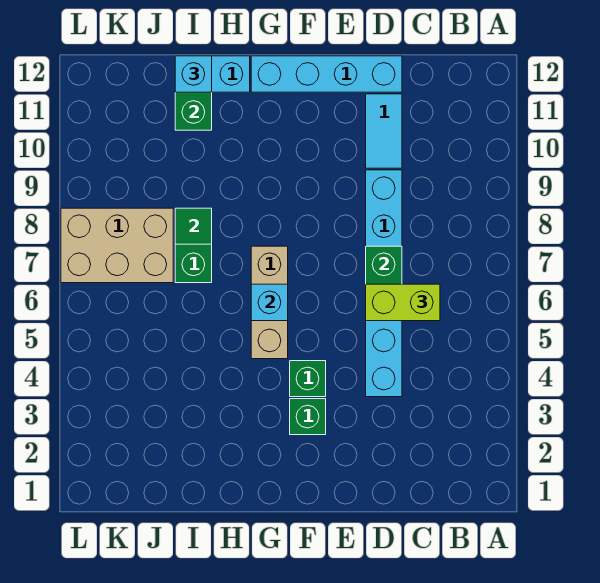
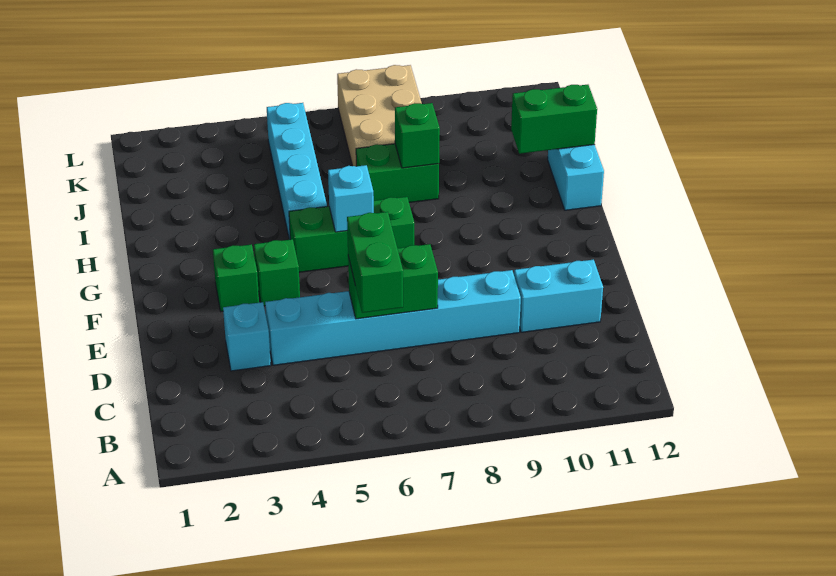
lime 1x2 brick [366,284,440,321] -> green 1x2 brick [347,212,403,313]
cyan 1x2 tile [366,94,402,168] -> cyan 1x2 brick [514,260,603,332]
cyan 1x4 brick [251,56,402,92] -> cyan 1x4 brick moved to [267,103,327,240]
tan 1x3 brick [251,246,288,359] -> green 1x3 brick [289,197,414,272]
green 1x1 tile [175,208,212,244] -> green 1x1 brick [395,103,440,168]
cyan 1x1 brick [175,56,212,92] -> cyan 1x1 brick moved to [223,302,271,371]

